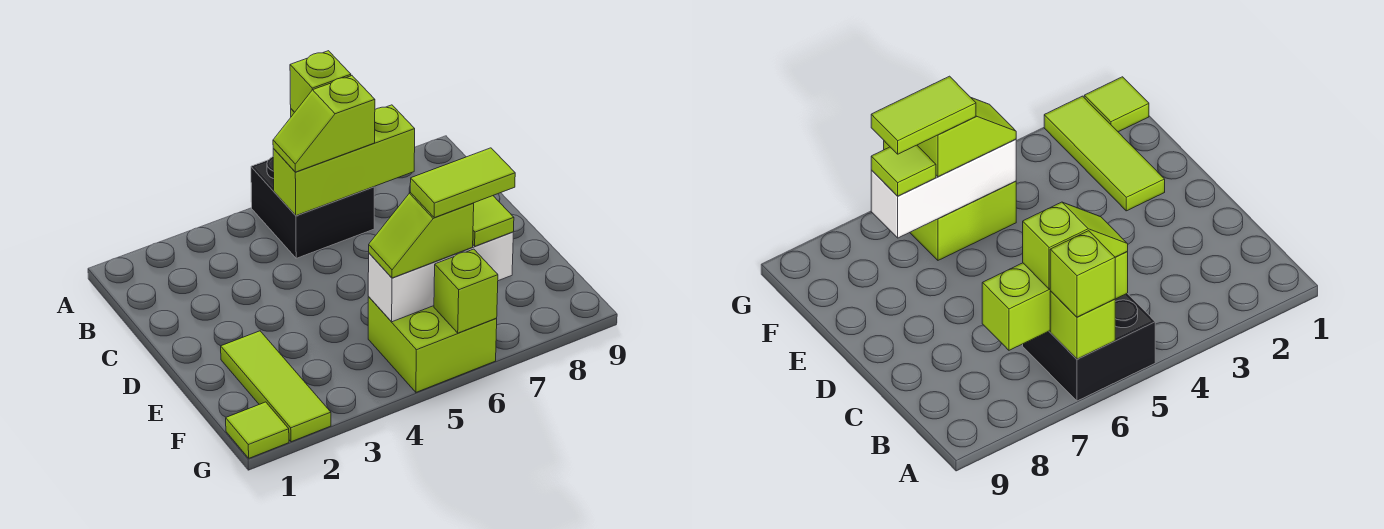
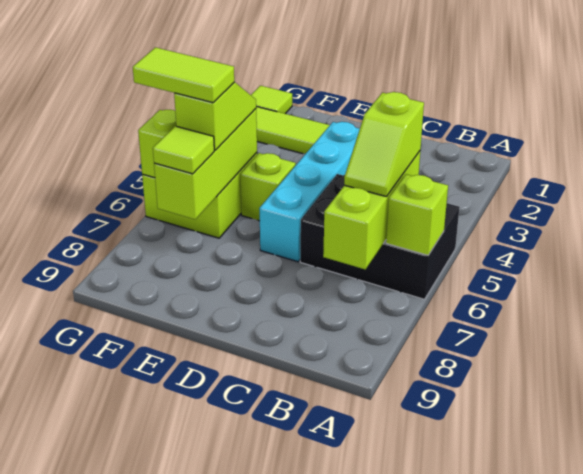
black 2x2 brick [251,157,374,258] -> black 2x3 brick [300,174,460,299]
lime 1x1 brick [290,51,351,112] -> lime 1x1 brick moved to [240,153,296,221]
lime 1x2 slope [273,76,375,172] -> lime 1x2 slope turned to [344,92,424,197]
none -> cyan 1x4 brick [259,122,360,262]
white 1x3 brick [368,232,513,322] -> lime 1x3 brick [154,109,257,220]
lime 1x2 tile [410,148,515,218] -> lime 1x2 tile turned to [133,47,234,103]

